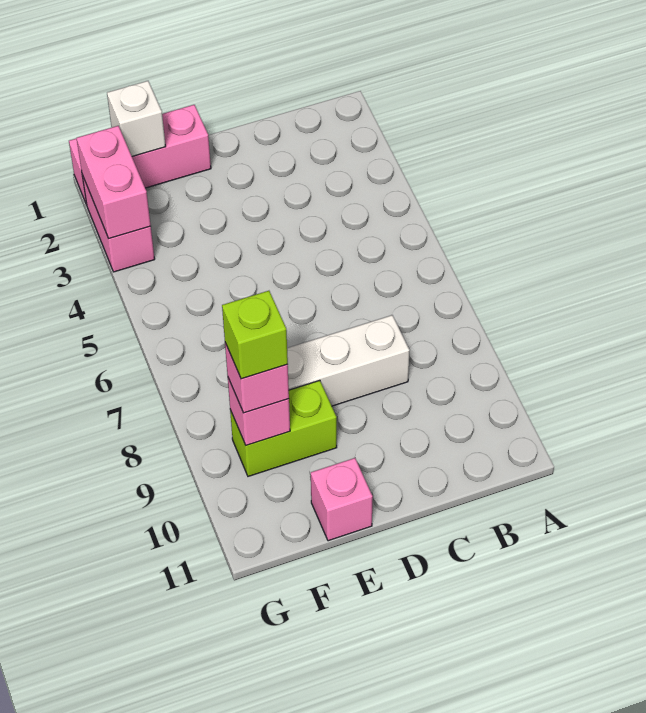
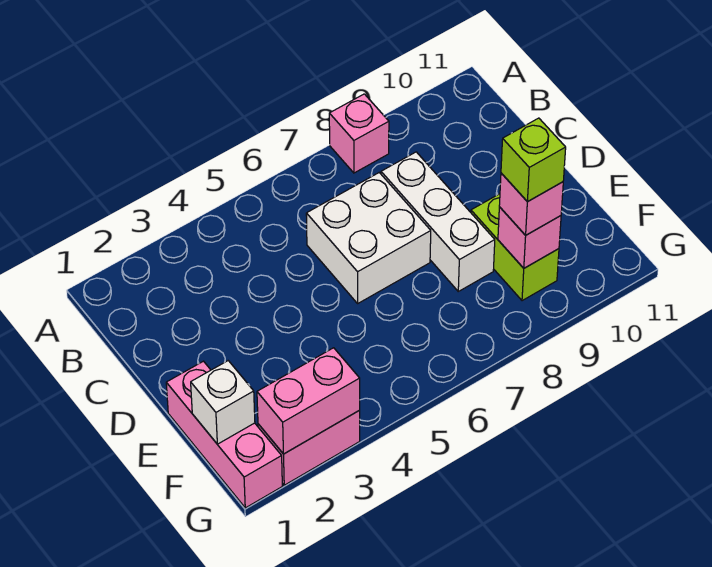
none -> white 2x2 brick [306,173,431,303]
pink 1x1 brick [311,458,373,541] -> pink 1x1 brick moved to [329,94,389,173]

